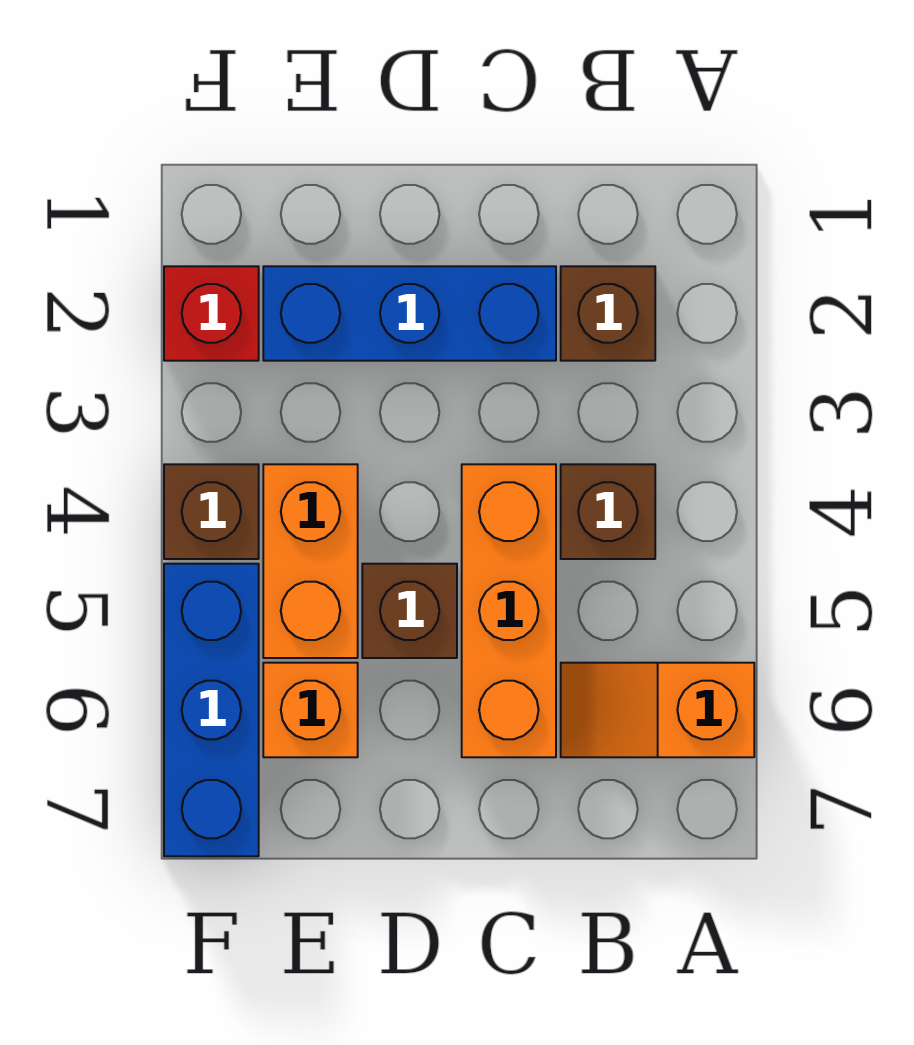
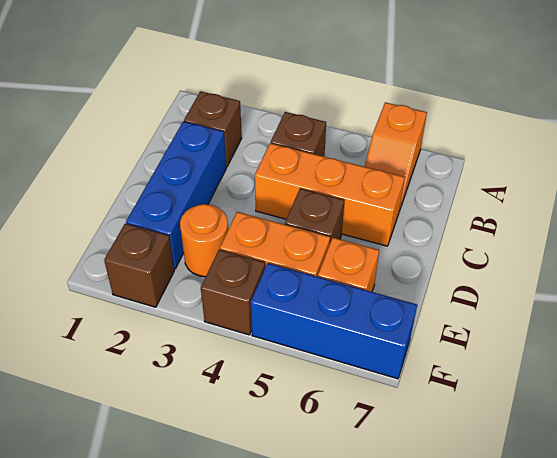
none -> orange 1x1 round brick [180,204,228,277]
red 1x1 brick [164,266,259,361] -> brown 1x1 brick [104,223,174,307]

